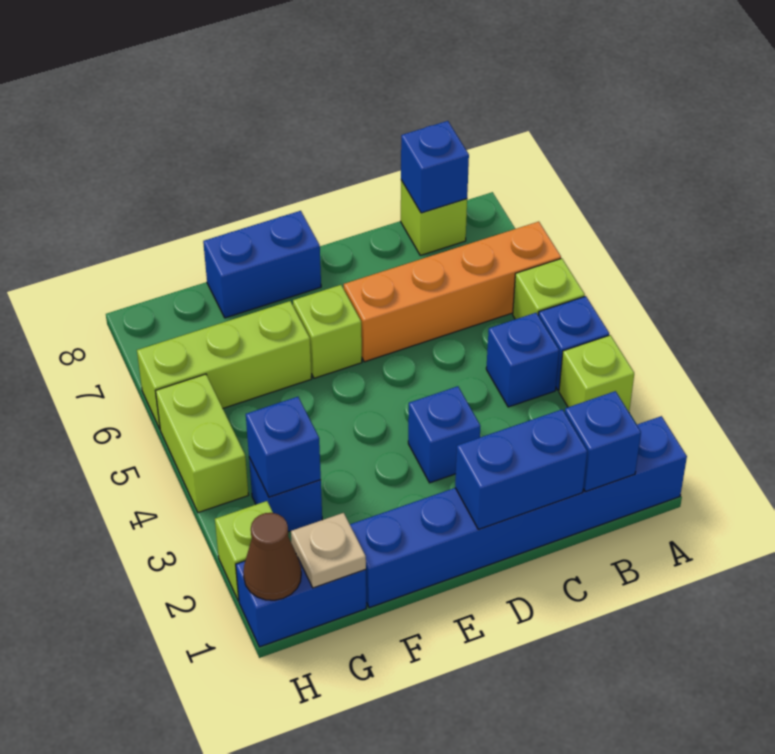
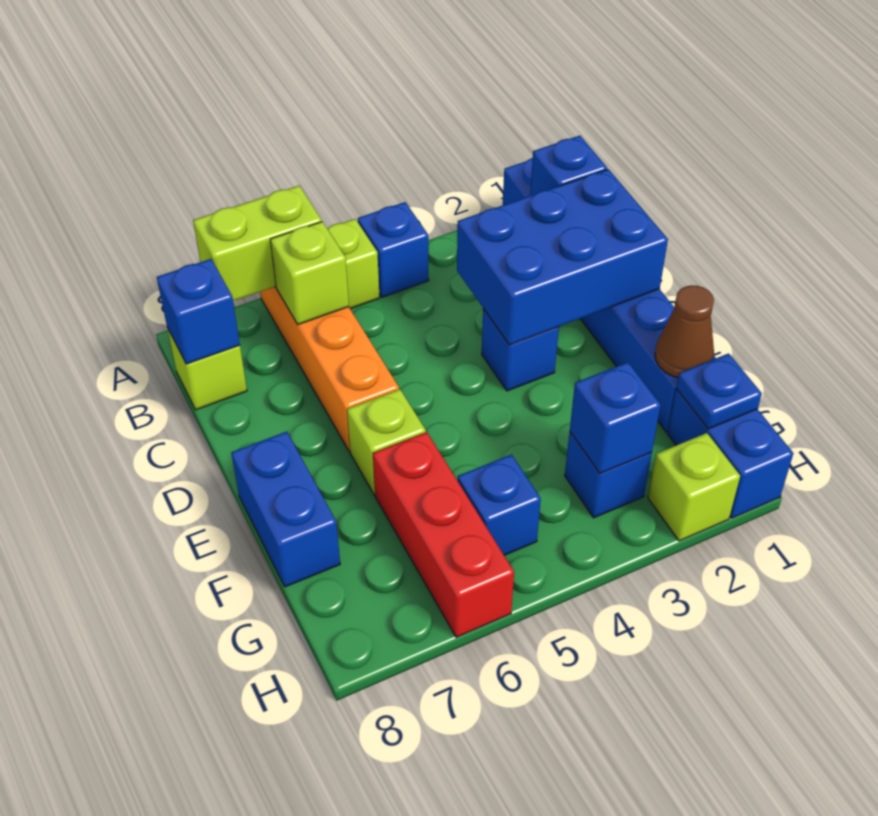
lime 1x1 brick [559,335,634,412] -> lime 1x1 brick moved to [270,222,349,324]
blue 1x1 brick [486,313,559,407] -> blue 1x1 brick moved to [458,455,541,555]
blue 1x2 brick [455,409,587,529] -> blue 2x3 brick [457,169,668,345]
lime 1x3 brick [137,301,312,429] -> red 1x3 brick [373,432,514,637]
tan 1x1 plate [291,513,366,588] -> blue 1x1 plate [676,353,762,429]
brown 1x1 cone [243,513,301,600] -> brown 1x1 cone moved to [655,286,714,377]
lime 1x2 brick [156,374,248,513] -> lime 1x2 brick moved to [193,186,322,301]

